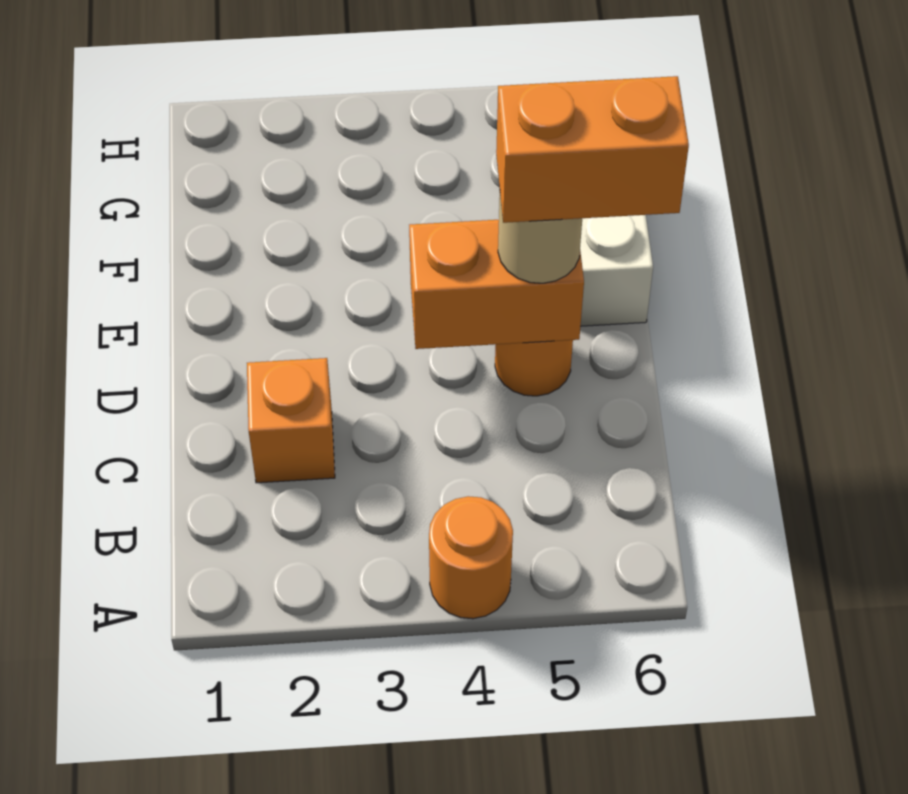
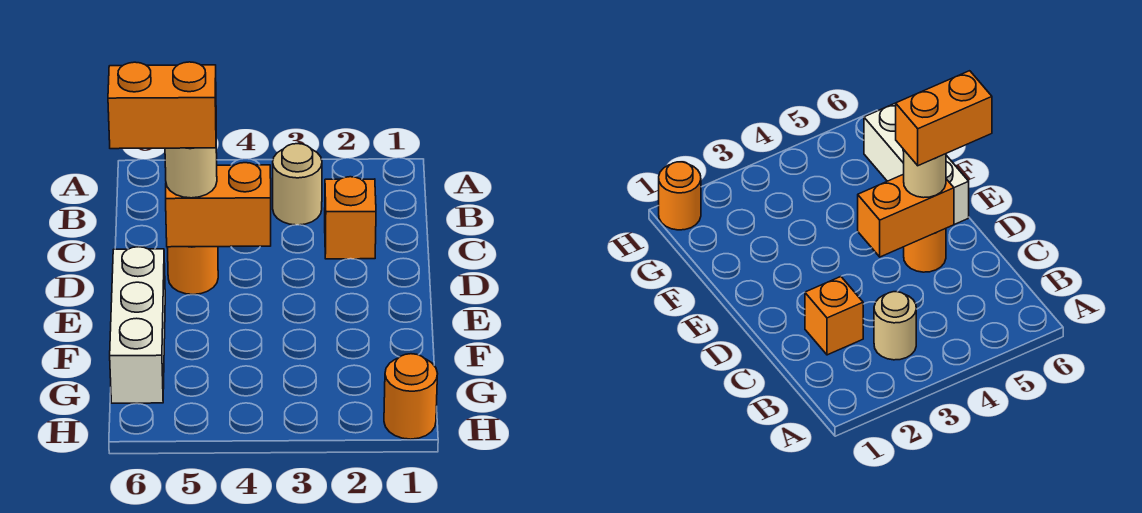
orange 1x1 round brick [429,496,513,619] -> orange 1x1 round brick moved to [384,354,438,439]
none -> tan 1x1 round brick [273,144,322,225]

